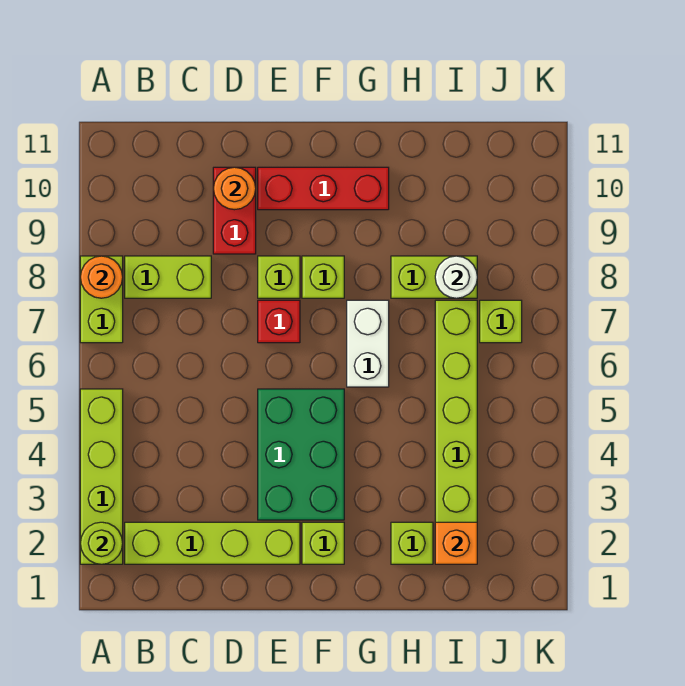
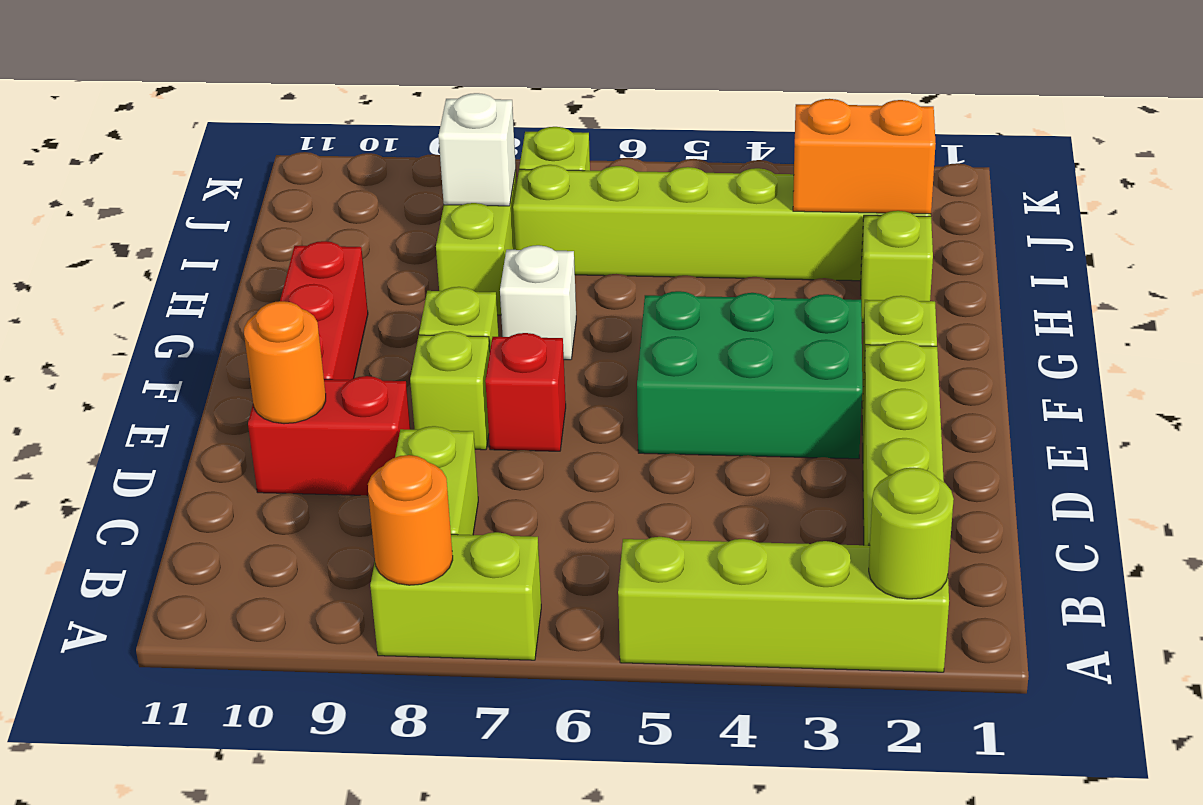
white 1x2 brick [347,300,389,387] -> white 1x1 brick [500,245,576,360]
orange 1x1 brick [435,522,477,564] -> orange 1x2 brick [793,99,936,214]
white 1x1 round brick [435,256,477,298] -> white 1x1 brick [439,93,516,206]

